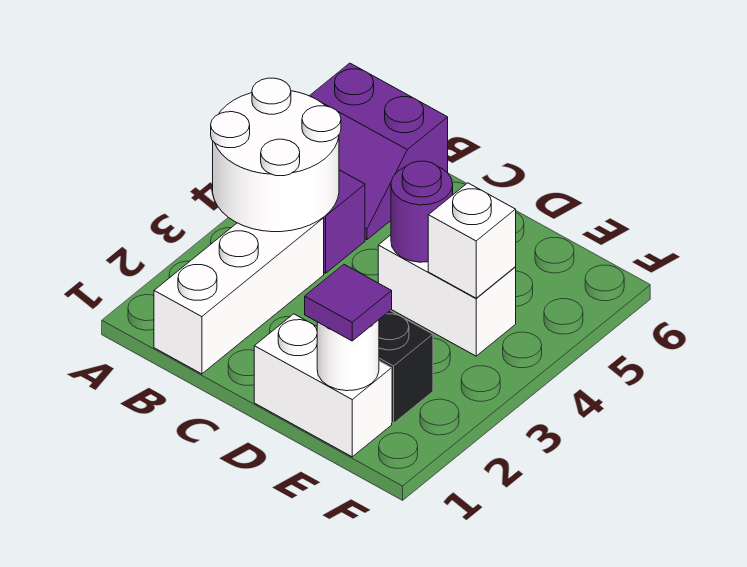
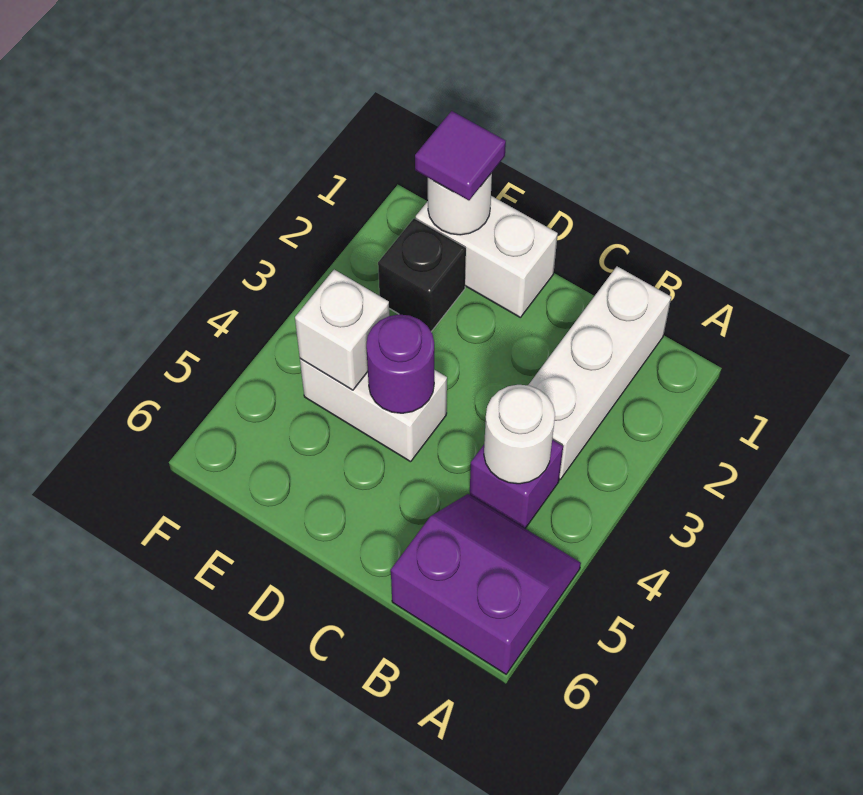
white 2x2 round brick [211,78,341,232] -> white 1x1 round brick [484,385,555,484]

